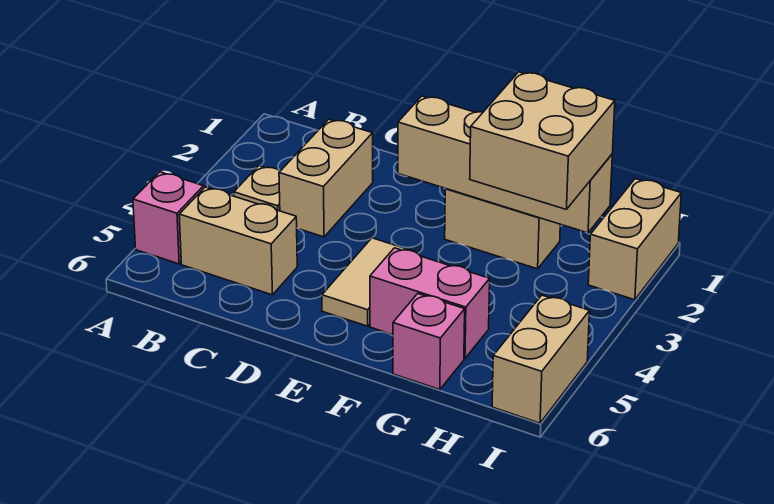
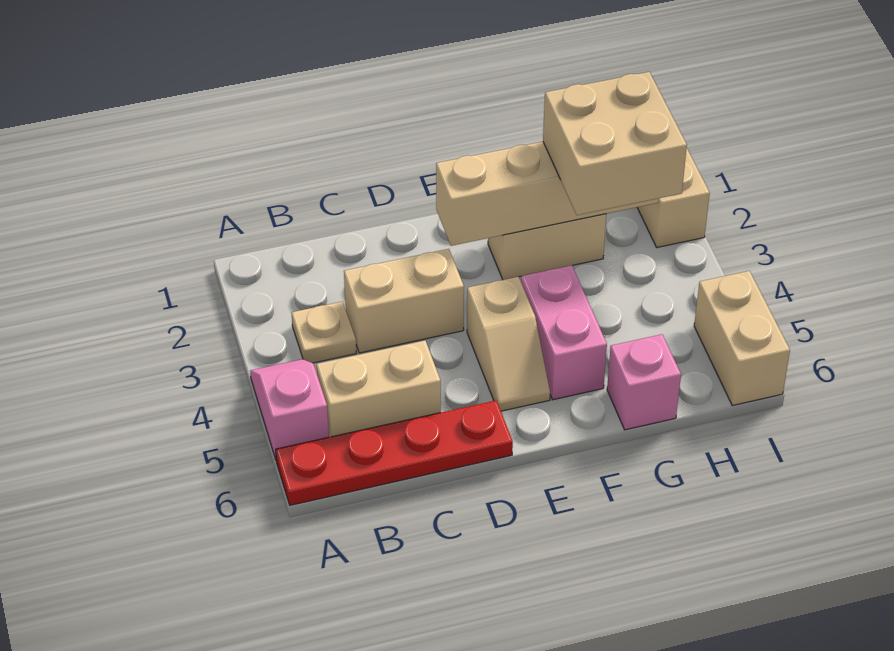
none -> red 1x4 plate [276,400,513,505]
tan 1x2 brick [279,119,373,237] -> tan 1x2 brick turned to [344,249,464,353]
tan 1x2 tile [322,238,417,326] -> tan 1x2 slope [467,277,550,411]
pink 1x2 brick [370,248,490,358] -> pink 1x2 brick turned to [521,265,607,400]

